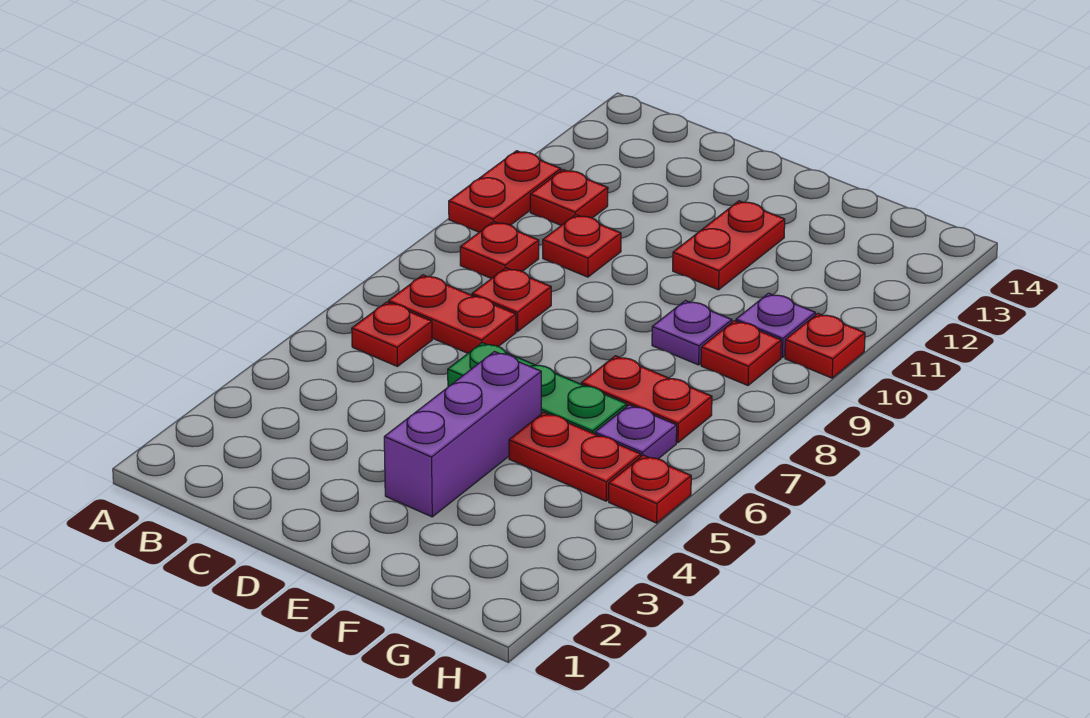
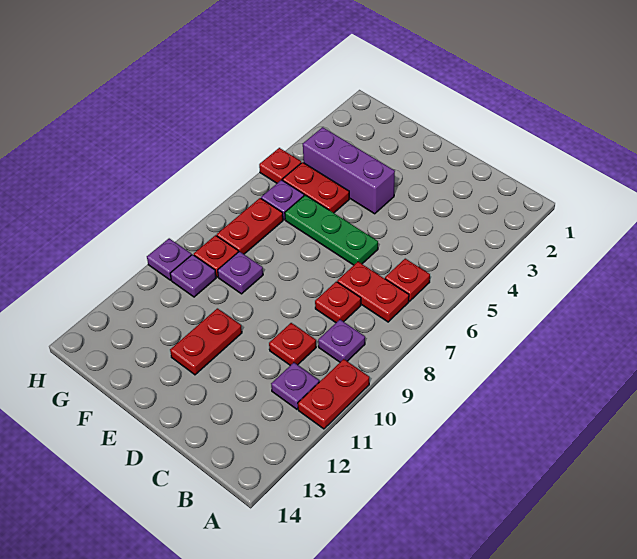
red 1x1 plate [460,222,539,279] -> purple 1x1 plate [318,320,365,362]
red 1x1 plate [530,170,608,225] -> purple 1x1 plate [271,363,319,409]
purple 1x3 brick [384,352,541,517] -> purple 1x3 brick turned to [303,127,395,214]
red 1x2 plate [581,356,712,443] -> red 1x2 plate turned to [217,198,283,254]
red 1x1 plate [785,313,865,378] -> purple 1x1 plate [147,238,191,280]

